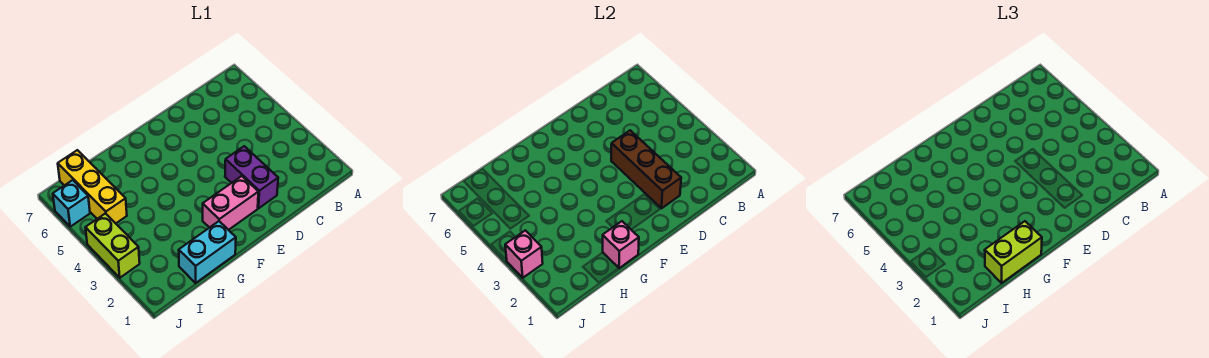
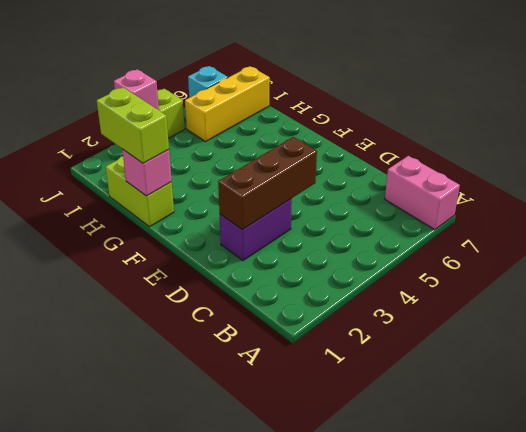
pink 1x2 brick [203,176,258,230] -> pink 1x2 brick moved to [385,156,460,230]
cyan 1x2 brick [179,221,236,283] -> lime 1x2 brick [106,156,174,227]

